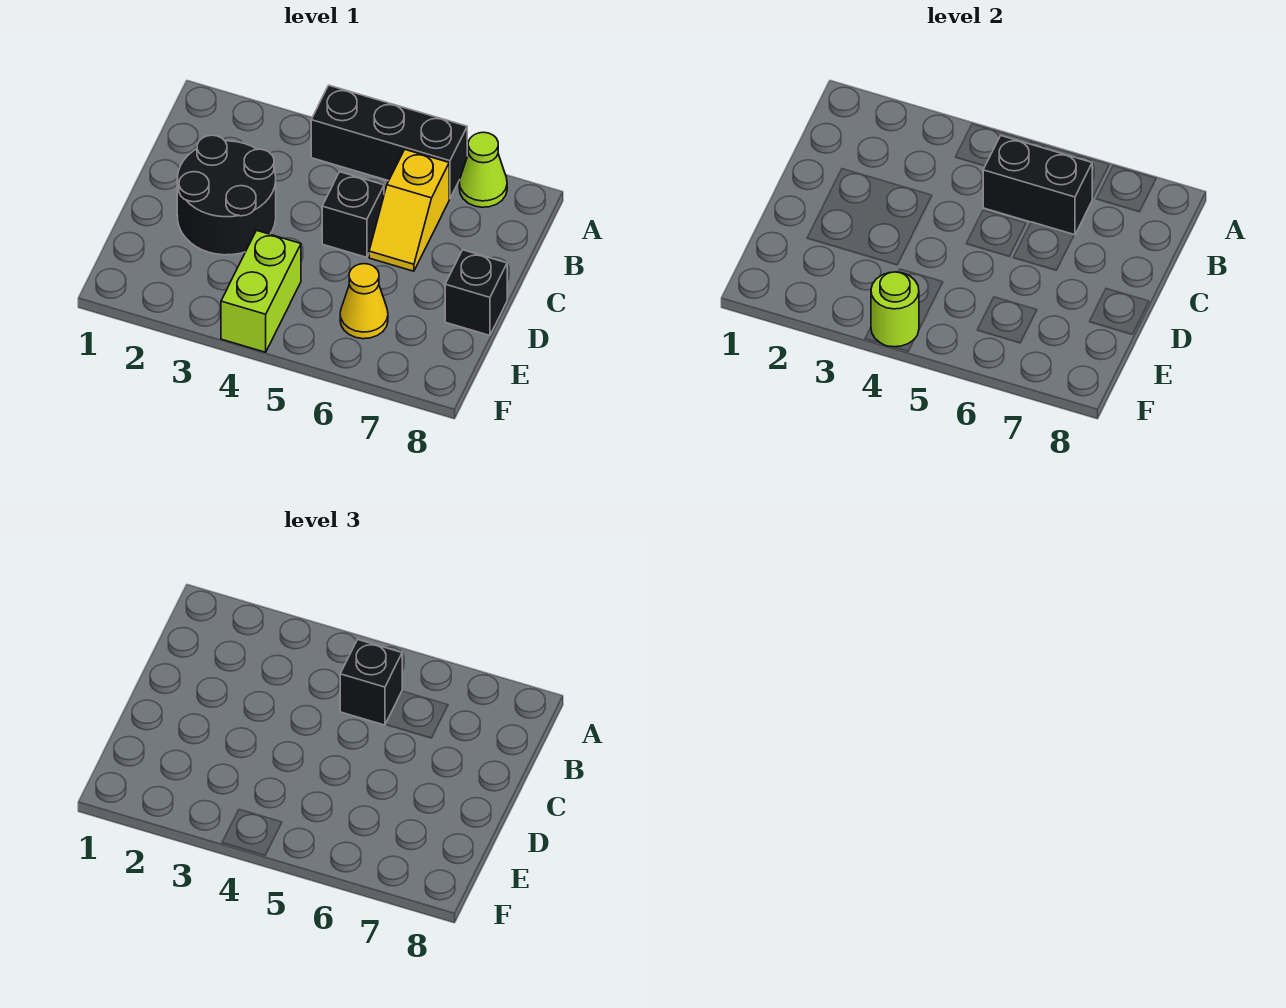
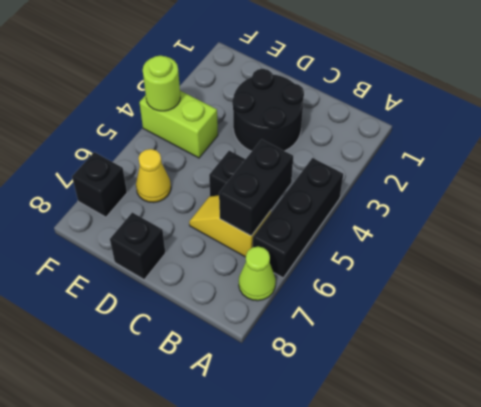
black 1x1 brick [340,640,402,725] -> black 1x1 brick moved to [72,152,127,217]

